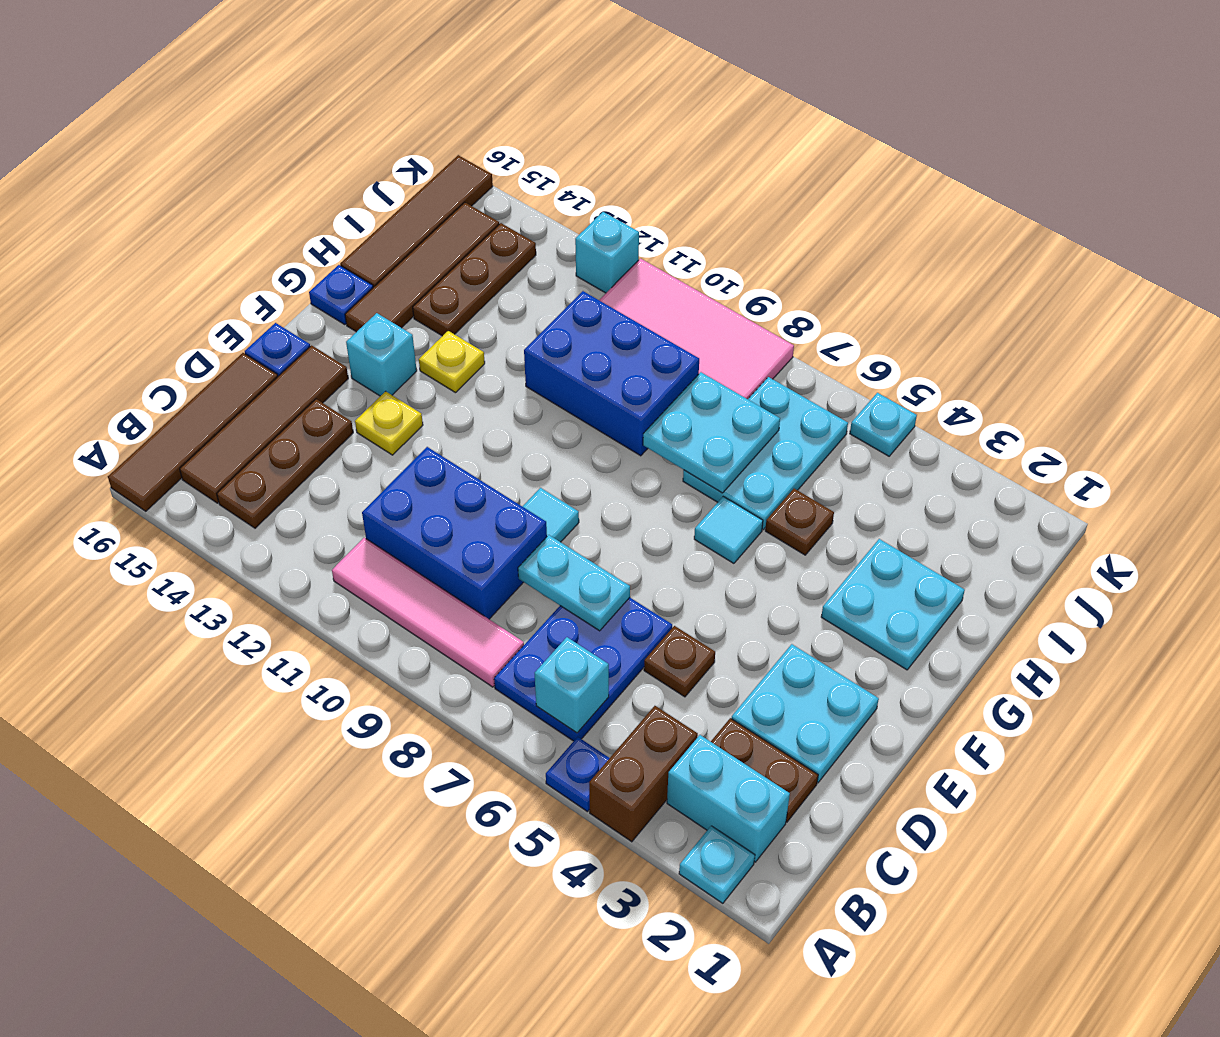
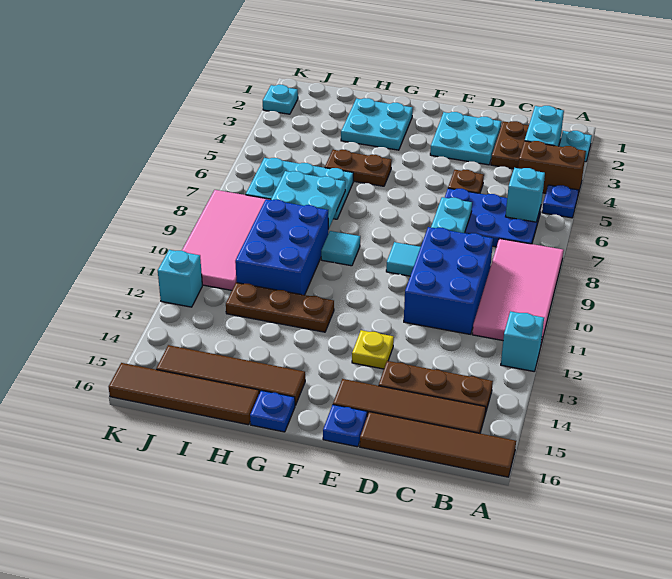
pink 1x4 tile [332,538,524,687] -> pink 2x4 tile [472,239,564,344]
cyan 1x1 brick [346,313,417,396] -> cyan 1x1 brick moved to [501,311,544,371]
cyan 1x1 tile [694,497,763,563] -> cyan 1x1 tile moved to [321,231,360,266]
yellow 1x1 plate [419,331,485,393] -> none
brown 1x1 plate [765,489,834,555] -> brown 1x2 plate [325,150,392,186]
brown 1x3 plate [413,223,536,336] -> brown 1x3 plate moved to [226,283,334,332]
cyan 1x1 plate [850,393,917,456] -> cyan 1x1 plate moved to [263,85,298,114]

